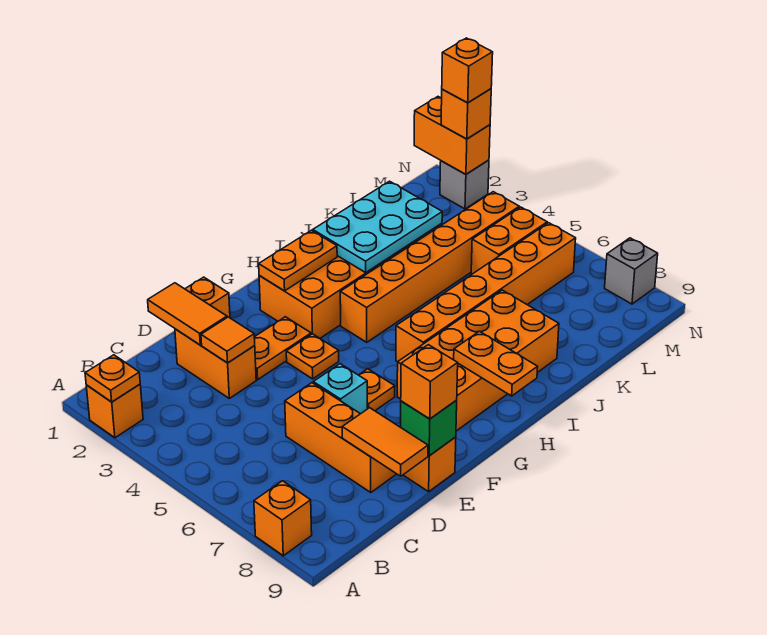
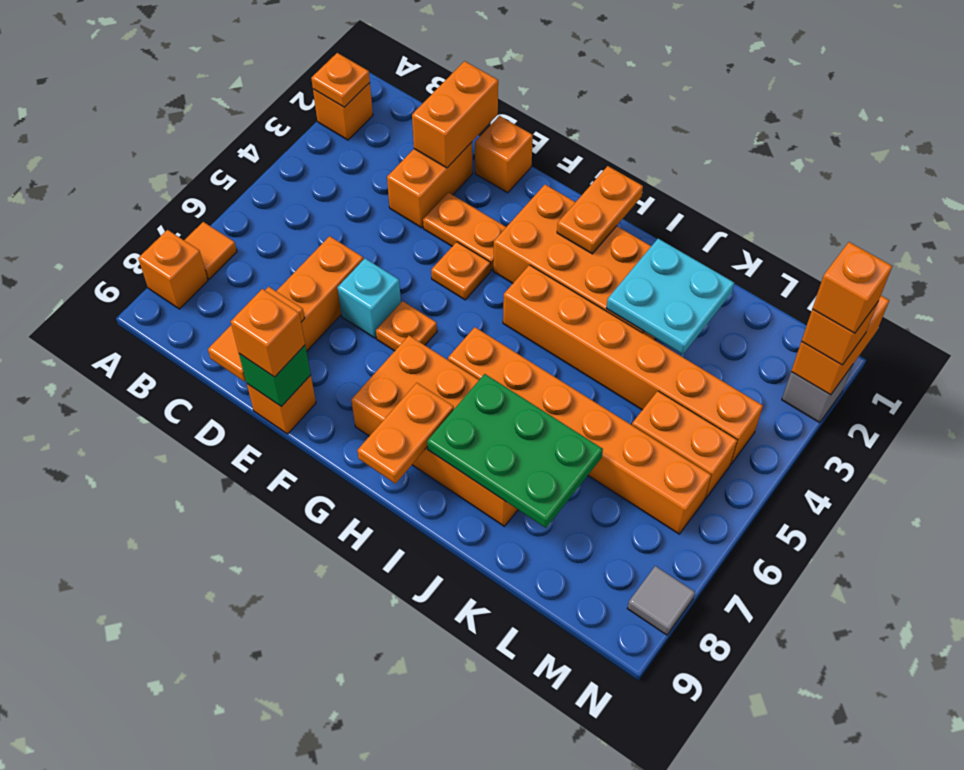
orange 1x2 tile [148,283,227,345] -> orange 1x2 brick [412,61,498,168]
orange 1x1 tile [201,317,255,363] -> orange 1x1 tile moved to [184,222,237,279]
orange 1x2 plate [259,230,337,291] -> orange 1x2 plate turned to [557,166,643,254]
cyan 2x3 plate [313,181,442,273] -> cyan 2x2 plate [606,239,734,354]
none -> green 2x3 plate [427,374,603,528]
grey 1x1 brick [605,238,658,304] -> grey 1x1 tile [627,566,695,635]

